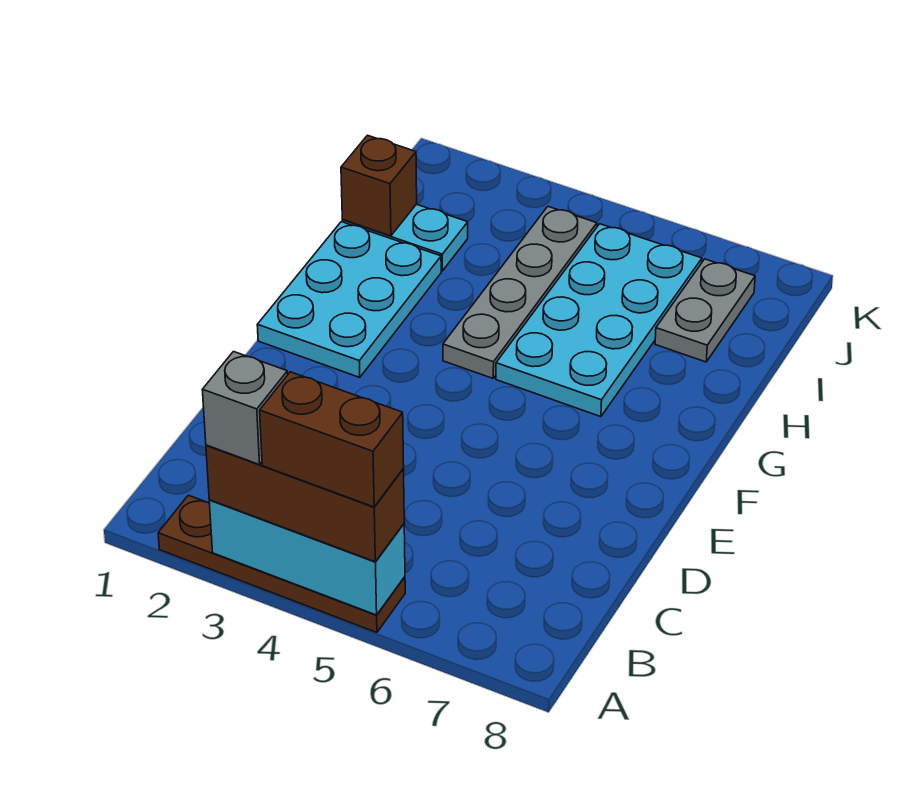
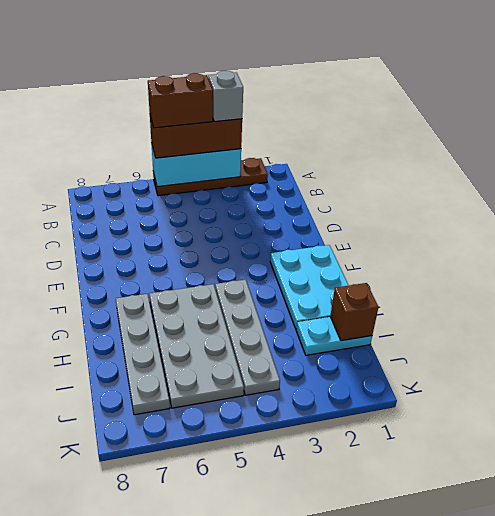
cyan 2x4 plate [496,224,702,417] -> grey 2x4 plate [150,284,244,408]
grey 1x2 plate [655,259,755,362] -> grey 1x4 plate [116,294,170,415]

